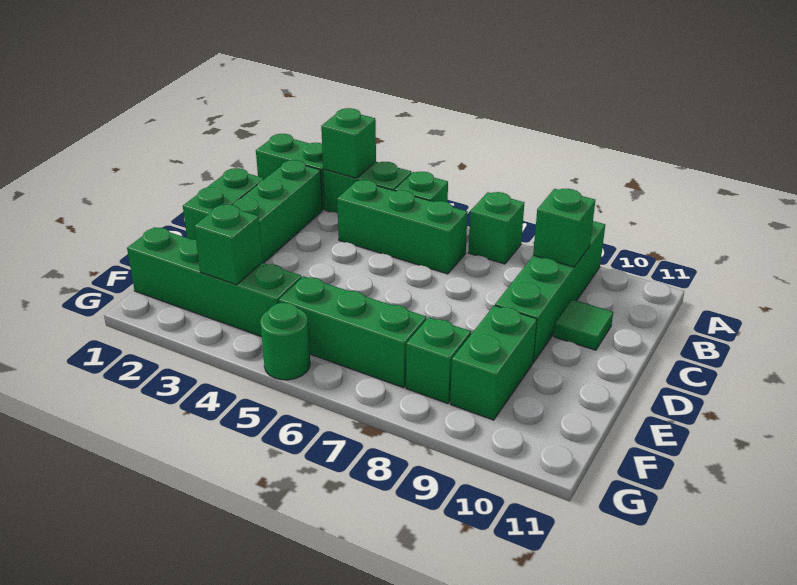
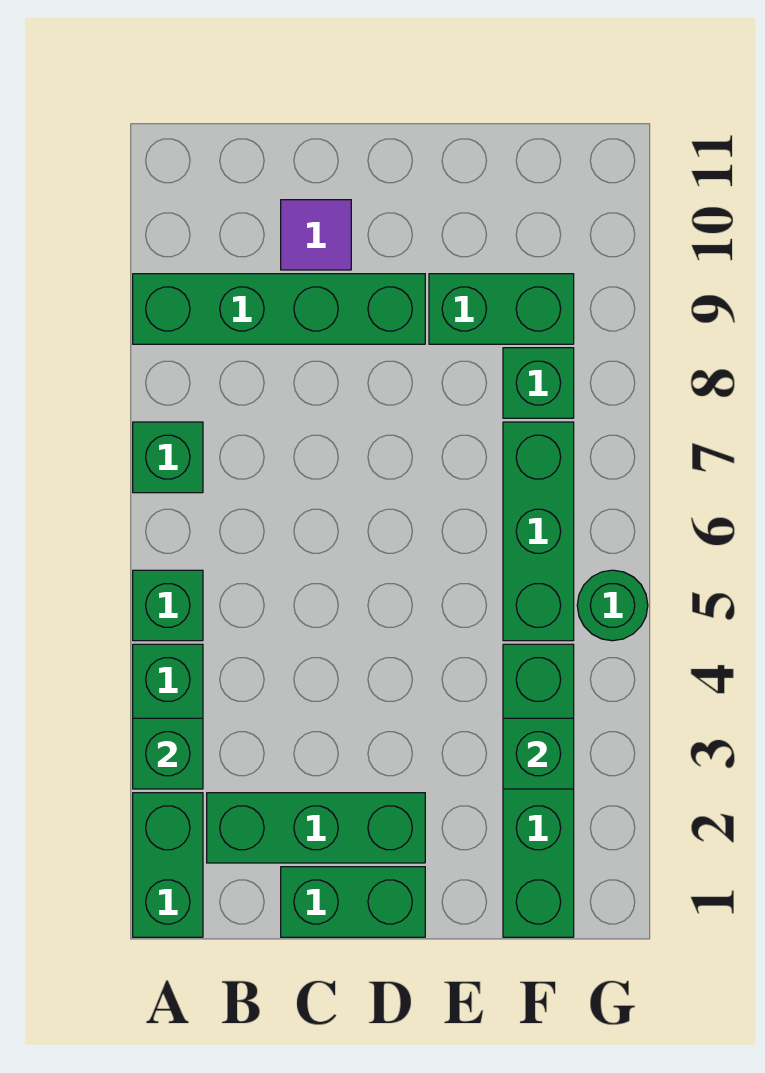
green 1x3 brick [337,180,468,274] -> none
green 1x1 brick [533,189,595,267] -> none
green 1x1 tile [554,299,613,350] -> purple 1x1 tile [281,200,351,270]

